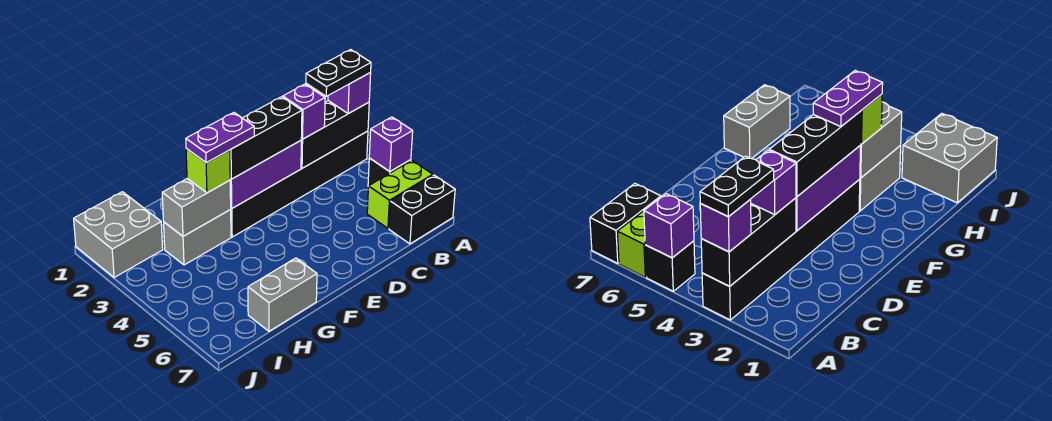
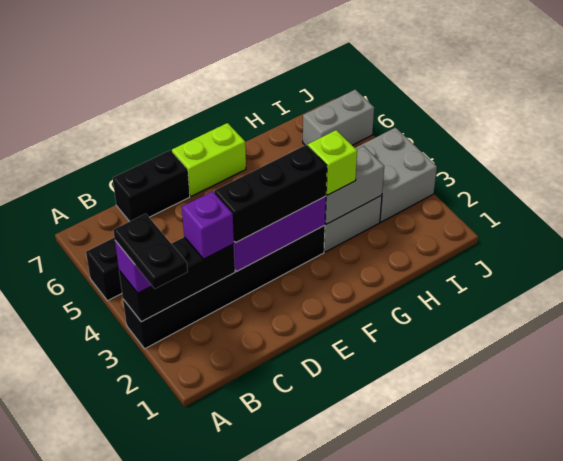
black 1x2 plate [306,50,371,96] -> black 1x2 plate turned to [113,214,188,289]
purple 1x1 brick [369,117,413,172] -> none
lime 1x2 brick [367,161,433,228] -> lime 1x2 brick moved to [172,123,246,196]
black 1x2 brick [389,175,455,244] -> black 1x2 brick moved to [113,150,190,221]
purple 1x2 plate [186,113,254,163] -> none
grey 1x2 brick [248,258,317,331] -> grey 1x2 brick moved to [303,89,374,146]
grey 2x2 brick [74,192,163,277] -> grey 2x2 brick moved to [355,128,437,222]

